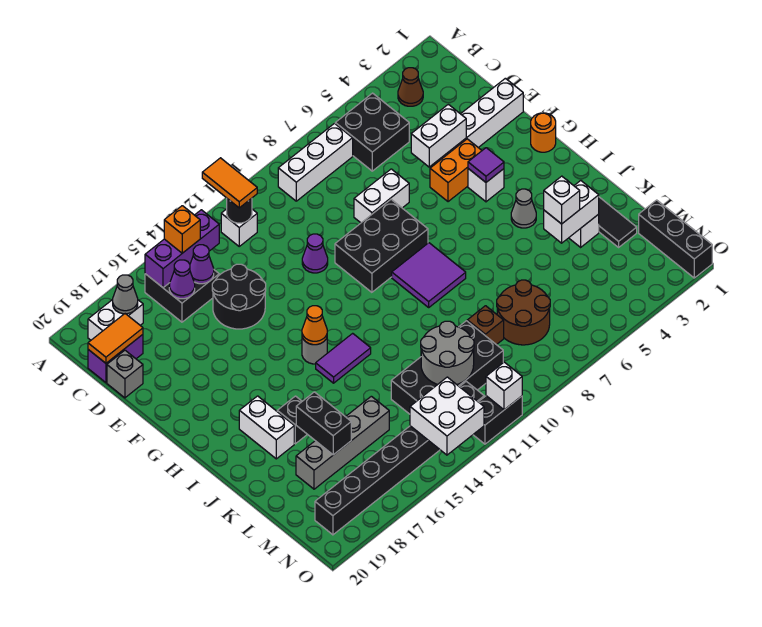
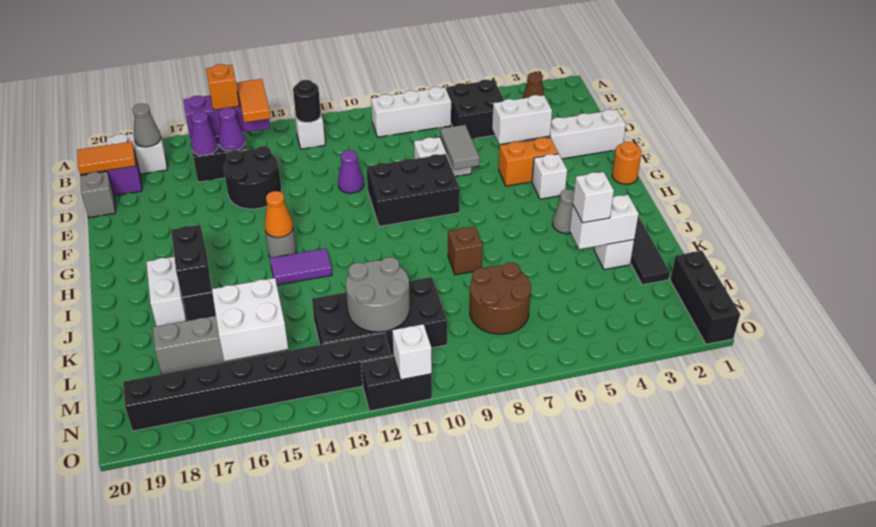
orange 1x2 tile [202,158,257,208] -> orange 1x2 tile moved to [236,79,270,122]
none -> grey 1x2 tile [440,125,480,170]
purple 1x1 tile [468,148,504,182] -> none
purple 2x2 tile [392,243,466,307] -> none
black 1x2 brick [296,392,351,455] -> black 1x2 brick moved to [171,225,212,298]
brown 1x1 brick [467,306,504,345] -> brown 1x1 brick moved to [448,226,483,275]
white 2x2 brick [410,377,484,455] -> white 2x2 brick moved to [212,278,288,361]

